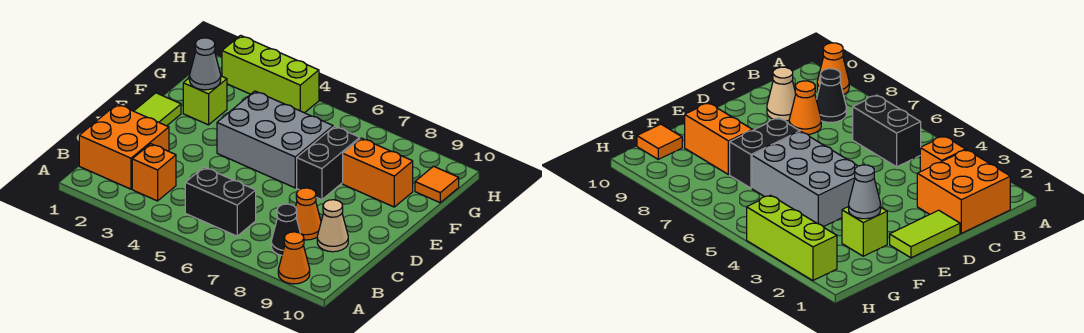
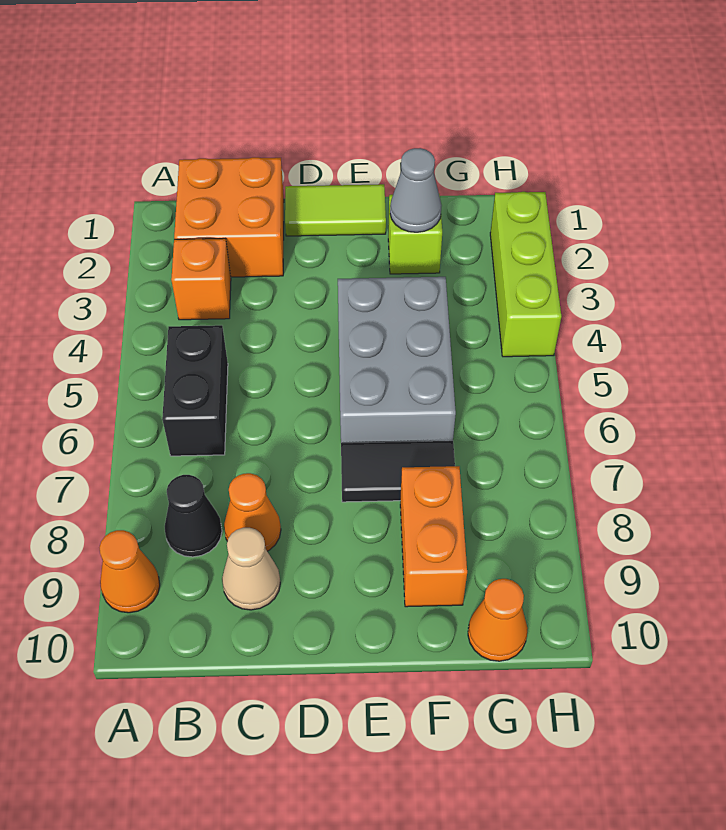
black 1x2 brick [297,126,360,200] -> black 1x2 tile [341,441,455,502]
orange 1x1 tile [415,166,459,203] -> orange 1x1 cone [468,579,528,661]

